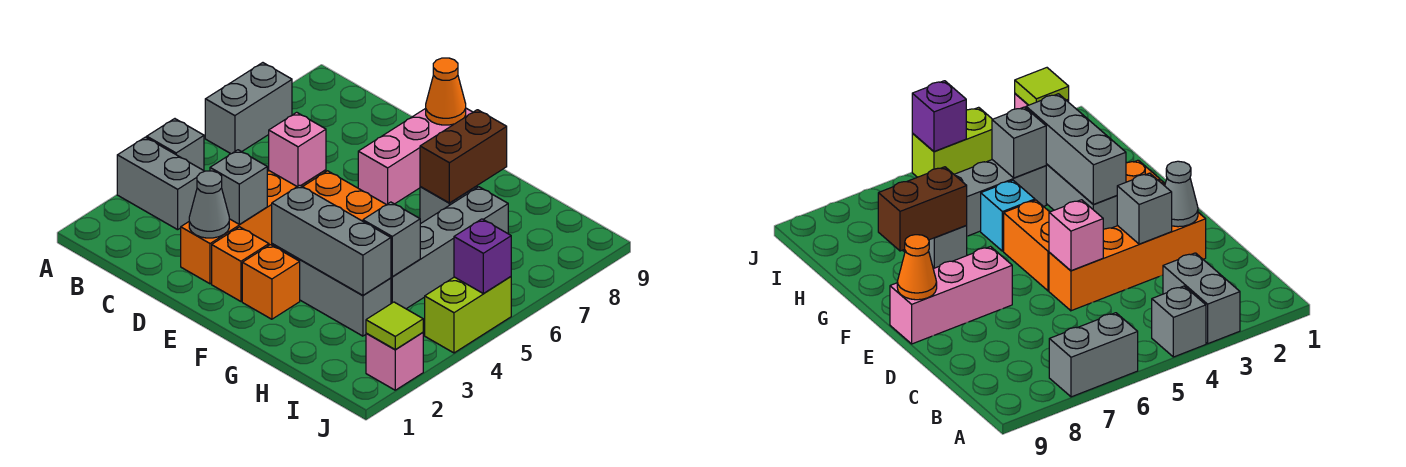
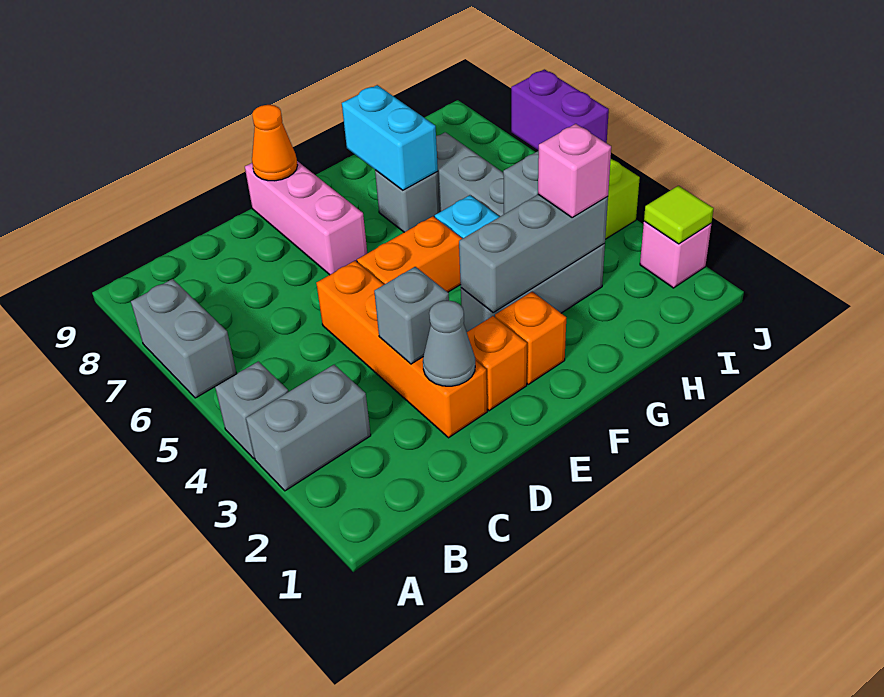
pink 1x1 brick [269,112,326,187] -> pink 1x1 brick moved to [538,124,611,218]
brown 1x2 brick [420,110,507,203] -> cyan 1x2 brick [342,85,438,190]
purple 1x1 brick [454,219,511,293] -> purple 1x2 brick [511,69,609,150]

